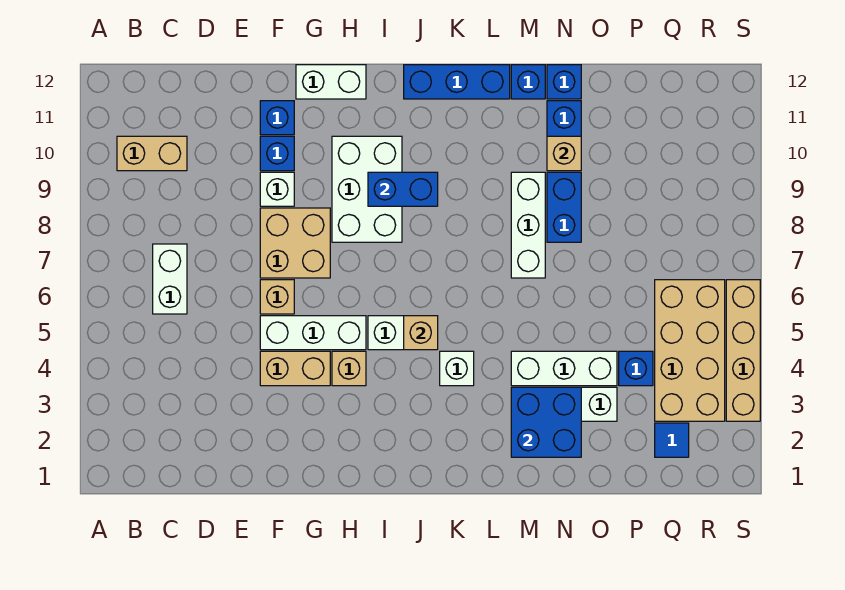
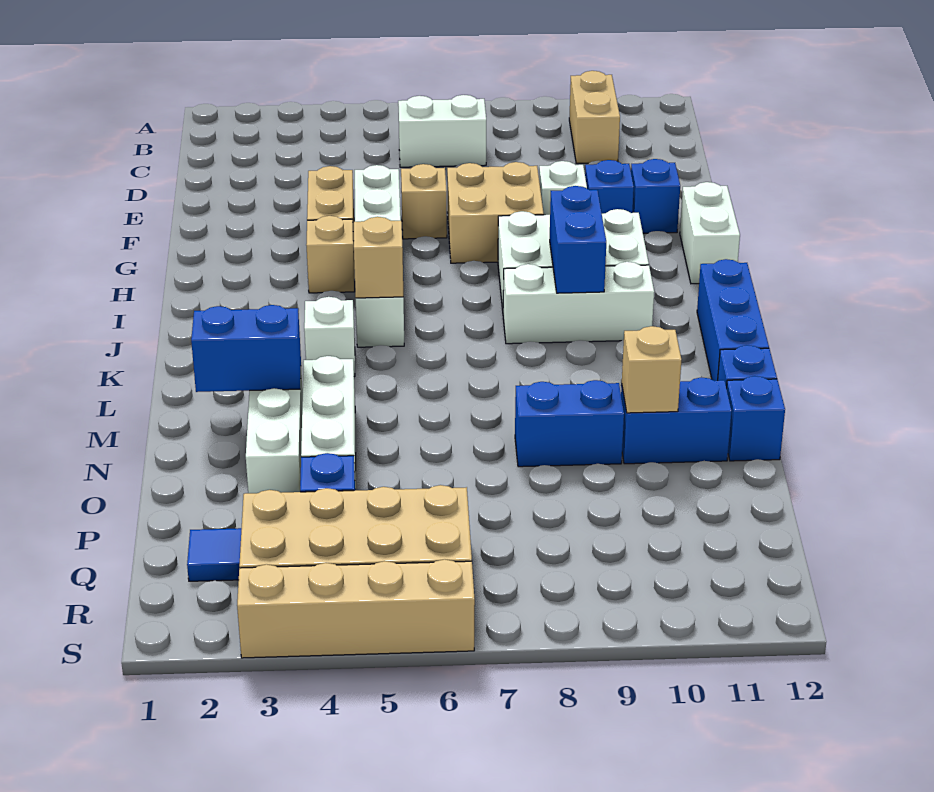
blue 2x2 brick [511,387,581,457] -> blue 1x2 brick [191,305,301,392]
white 1x3 brick [511,172,545,278] -> white 1x3 brick moved to [503,262,654,344]

